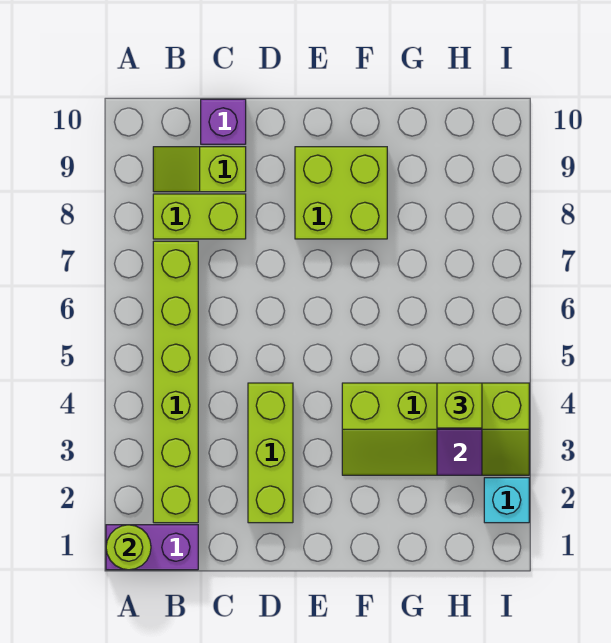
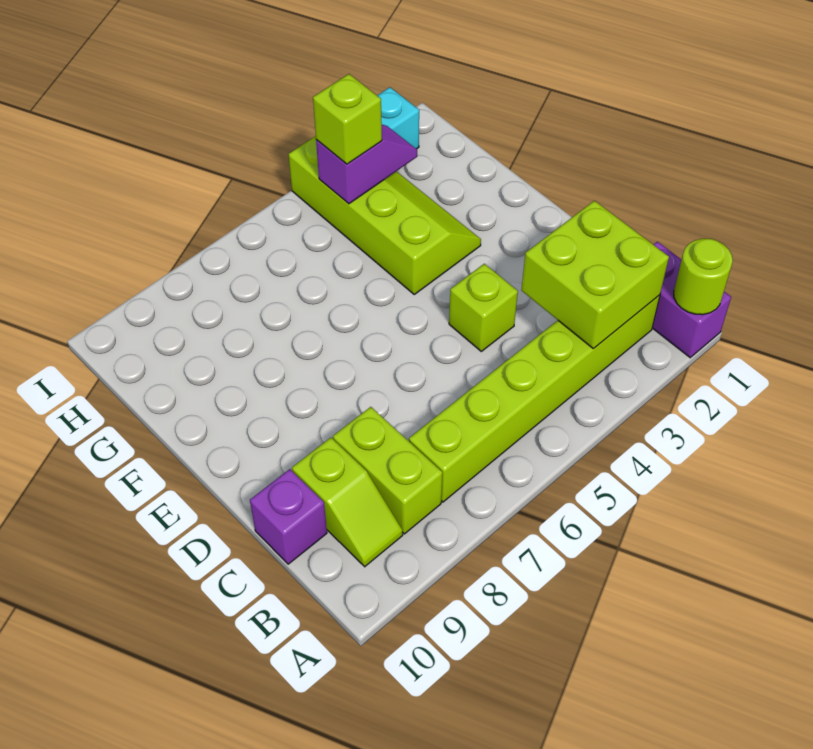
lime 1x3 brick [248,383,293,523] -> lime 1x1 brick [449,264,518,351]
lime 2x2 brick [295,147,387,239] -> lime 2x2 brick moved to [521,201,669,349]

